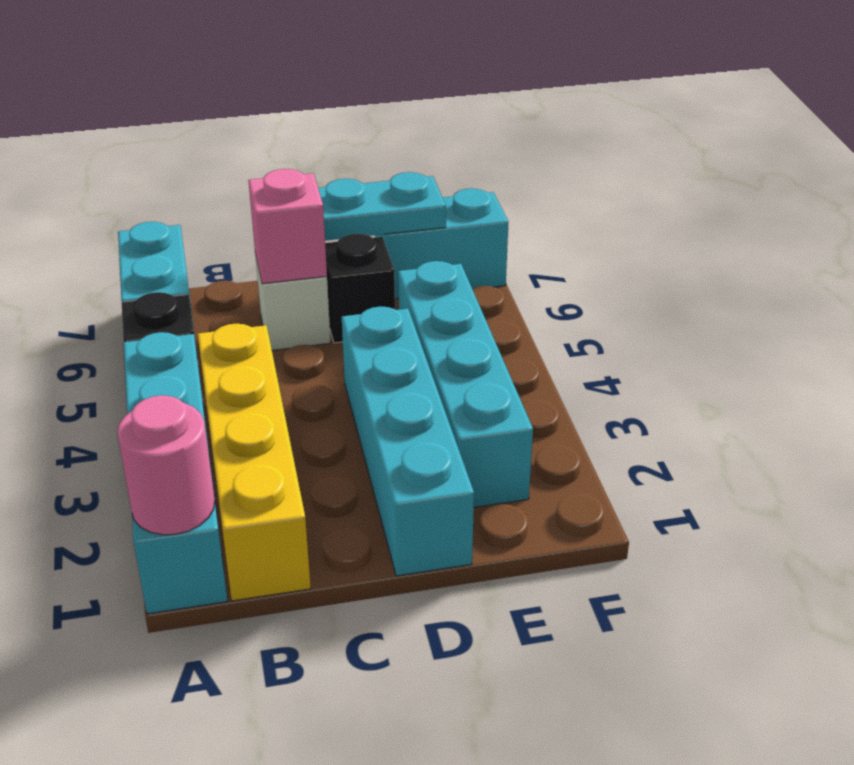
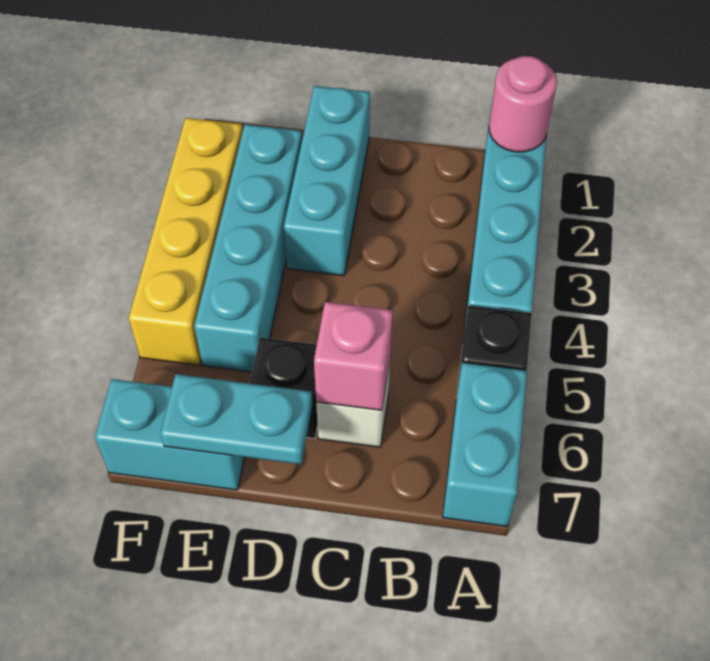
yellow 1x4 brick [198,324,311,601] -> yellow 1x4 brick moved to [129,118,243,365]
cyan 1x4 brick [342,306,474,576] -> cyan 1x3 brick [284,86,370,276]

